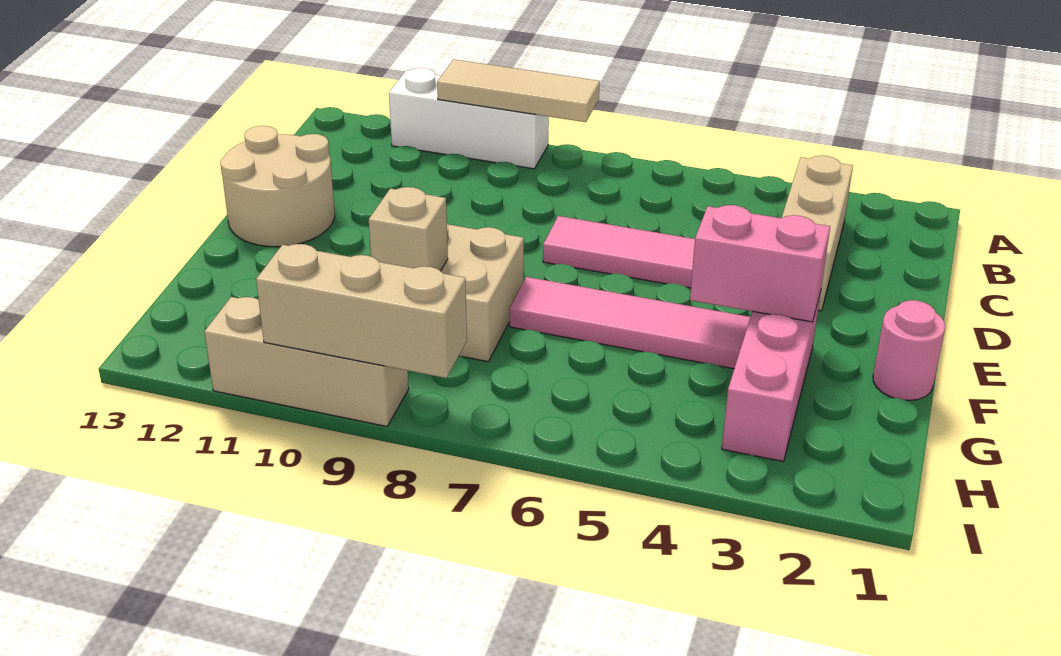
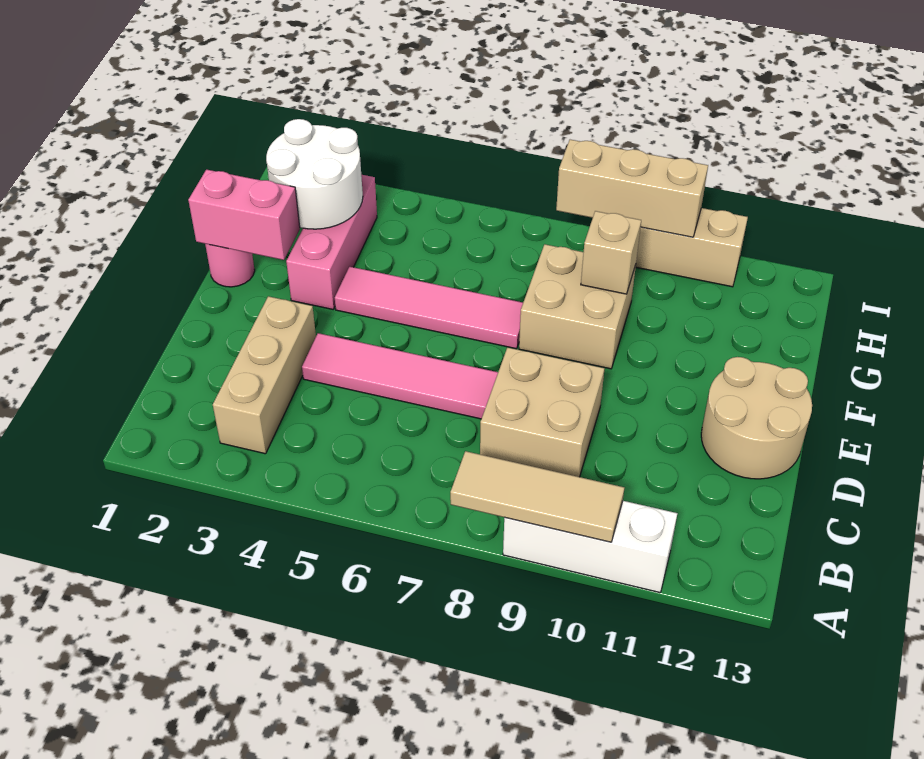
none -> tan 2x2 brick [480,347,605,477]
pink 1x2 brick [690,205,830,322] -> pink 1x2 brick moved to [188,170,300,260]
none -> white 2x2 round brick [266,119,363,229]

